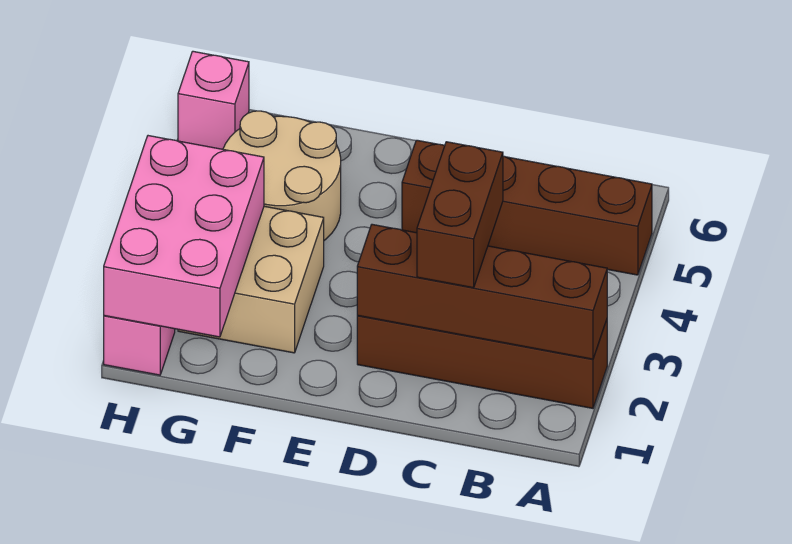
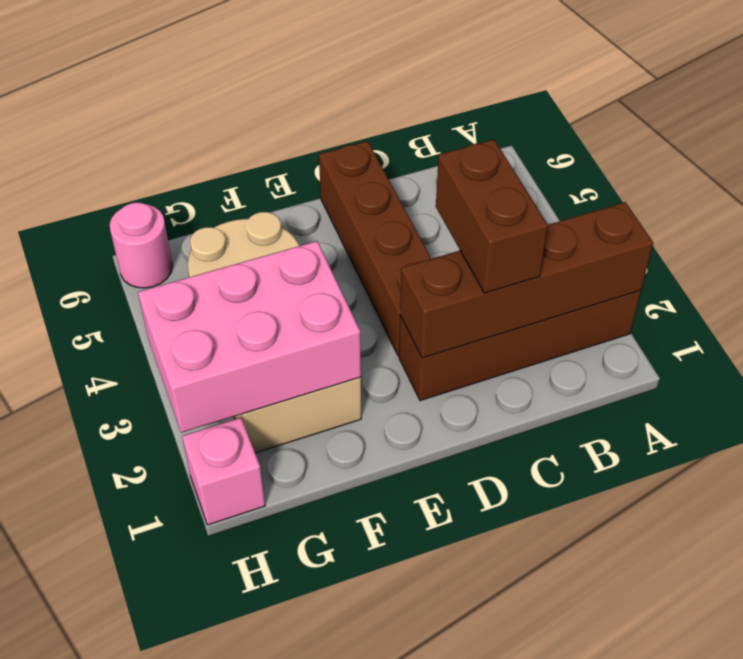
brown 1x4 brick [402,140,652,275] -> brown 1x4 brick turned to [319,141,431,356]
pink 2x3 brick [104,136,264,337] -> pink 2x3 brick turned to [138,241,361,433]
pink 1x1 brick [178,51,249,149] -> pink 1x1 round brick [110,203,173,288]

